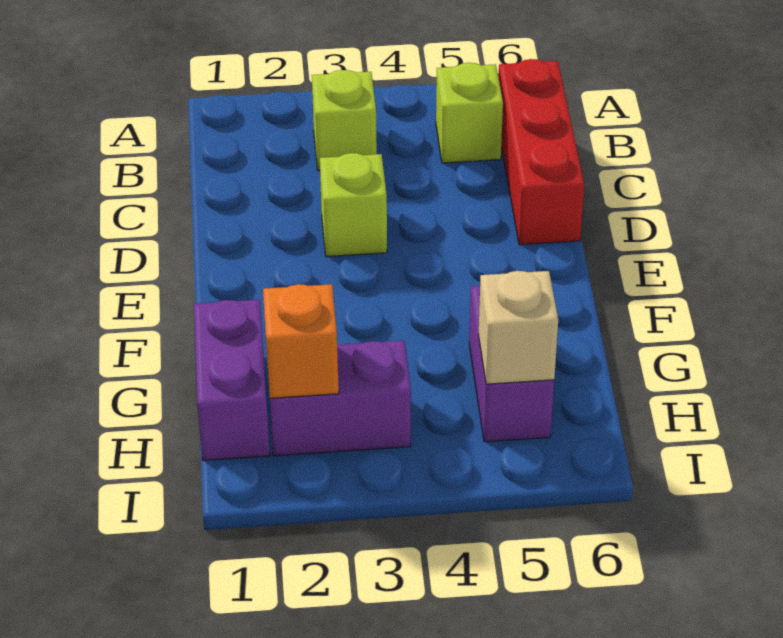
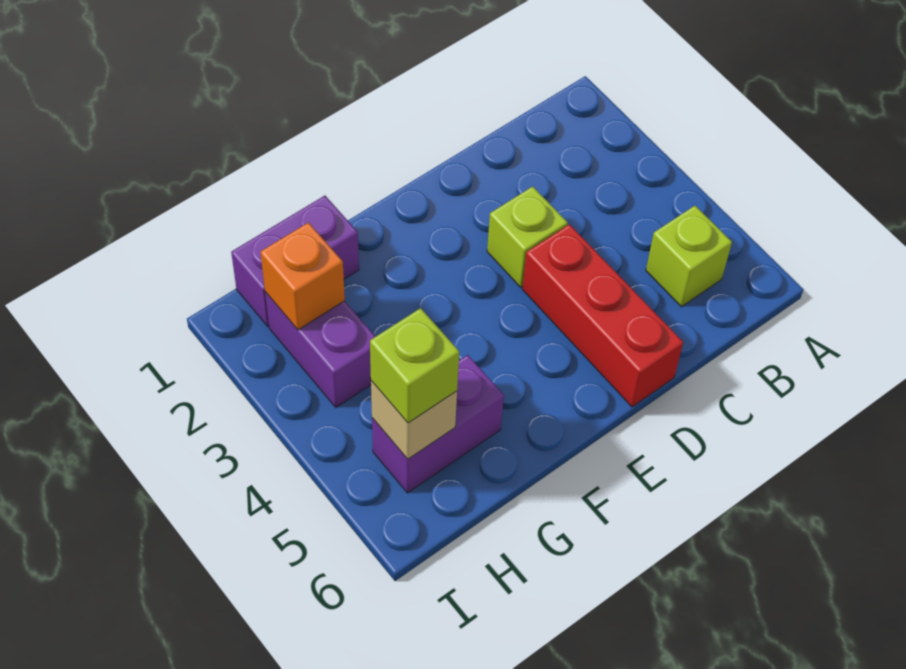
lime 1x1 brick [312,70,377,170] -> lime 1x1 brick moved to [370,308,459,423]
red 1x3 brick [498,59,584,245] -> red 1x3 brick turned to [522,224,683,407]

